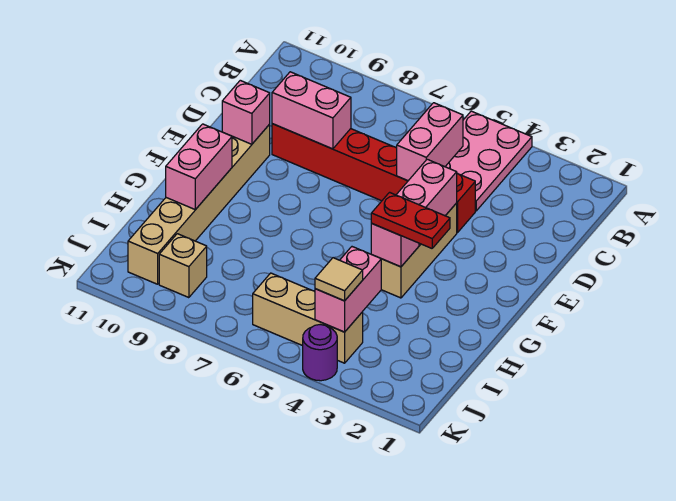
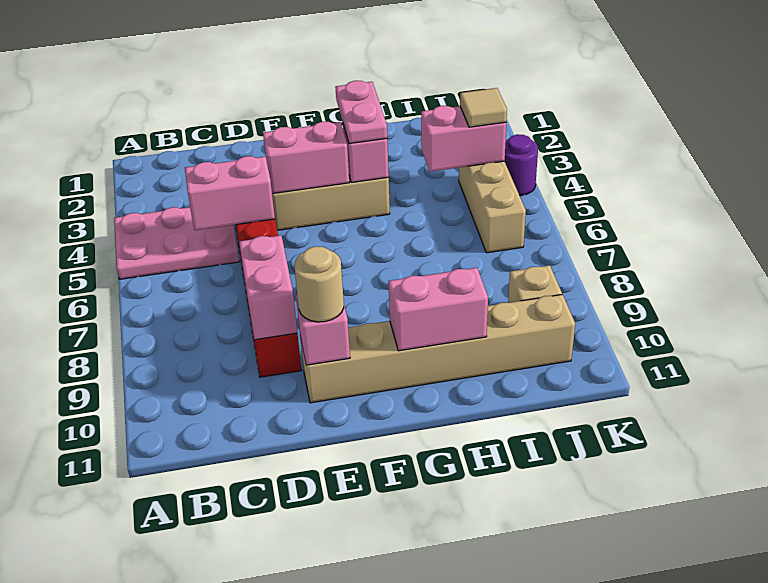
none -> tan 1x1 round brick [295,246,344,322]
red 1x2 plate [371,192,450,248] -> pink 1x2 plate [336,81,387,144]

